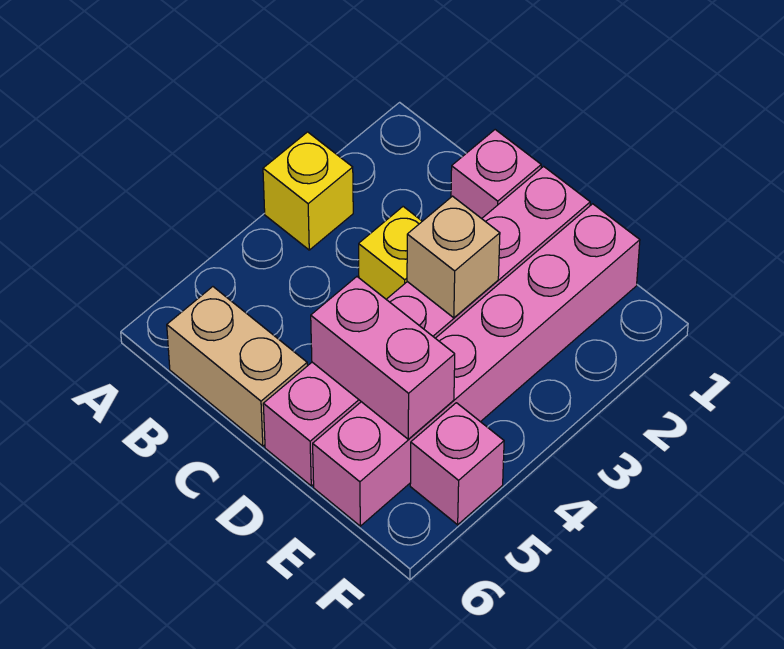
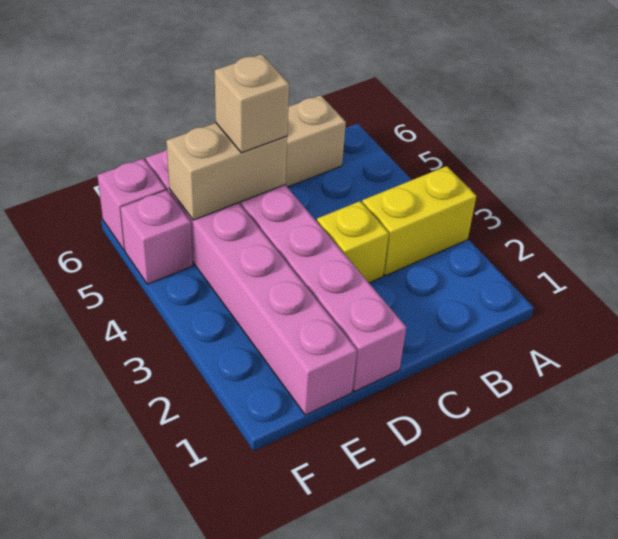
yellow 1x1 brick [263,132,353,250] -> yellow 1x2 brick [362,166,476,276]
pink 1x1 brick [451,130,541,219] -> pink 1x1 brick moved to [97,159,166,250]
tan 1x1 brick [407,196,500,318] -> tan 1x1 brick moved to [215,54,289,153]
pink 1x2 brick [311,277,455,439] -> tan 1x2 brick [166,123,287,220]

